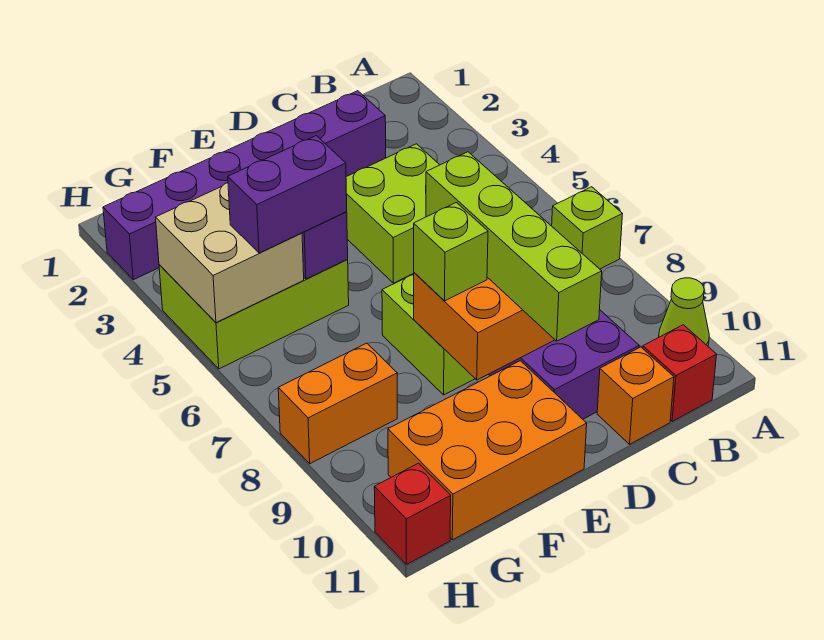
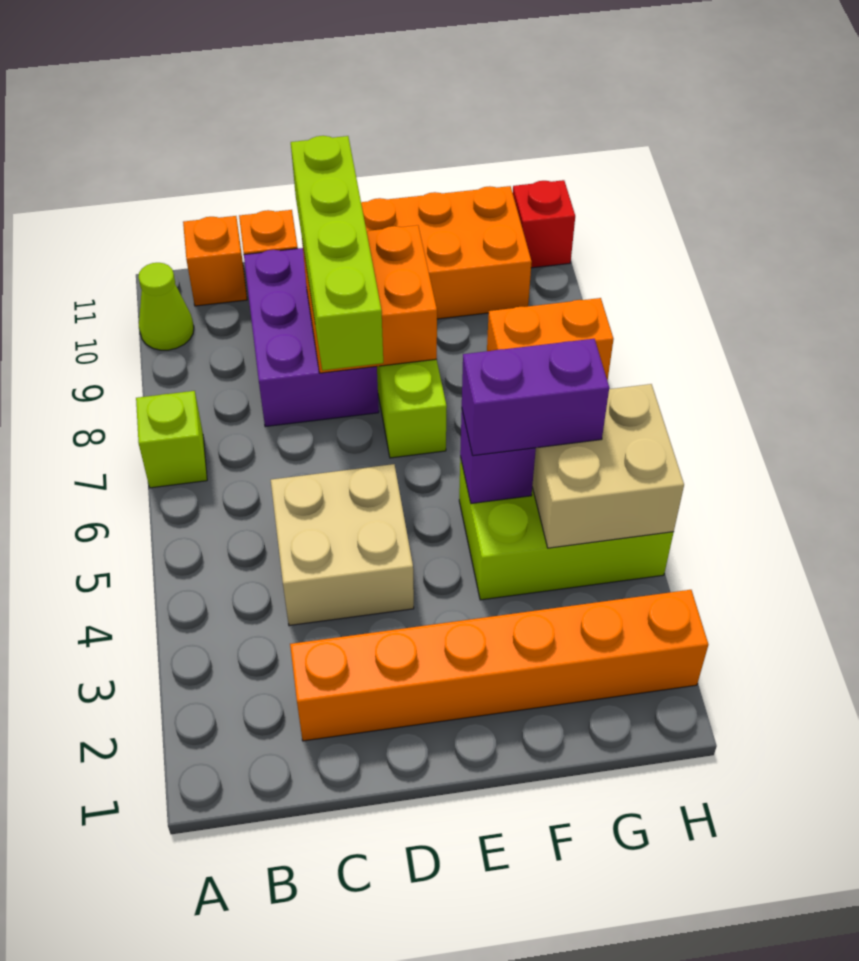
red 1x1 brick [643,325,717,421] -> orange 1x1 brick [183,216,247,306]
purple 1x6 brick [103,91,386,280] -> orange 1x6 brick [290,590,708,741]
lime 2x2 brick [346,144,439,283] -> tan 2x2 brick [271,464,414,626]
lime 1x1 brick [414,203,488,301] -> none

